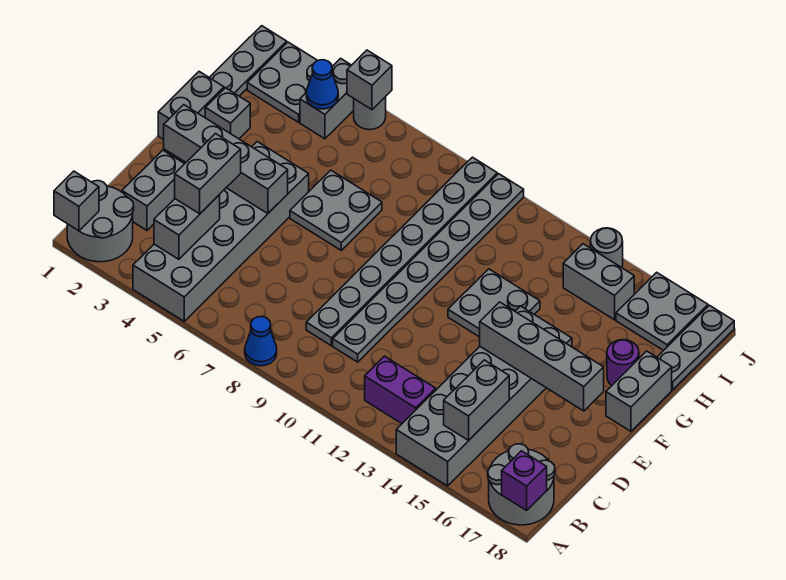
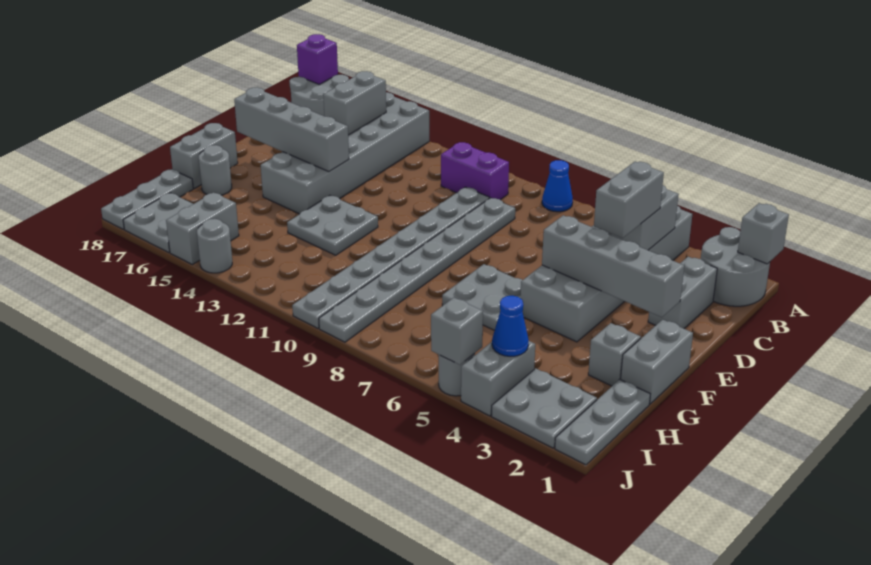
purple 1x2 brick [365,356,436,423] -> purple 1x2 brick moved to [441,142,509,200]
purple 1x1 round brick [607,340,639,385] -> grey 1x1 round brick [199,145,232,195]
grey 1x2 brick [563,244,634,320] -> grey 1x2 brick turned to [166,192,239,264]

